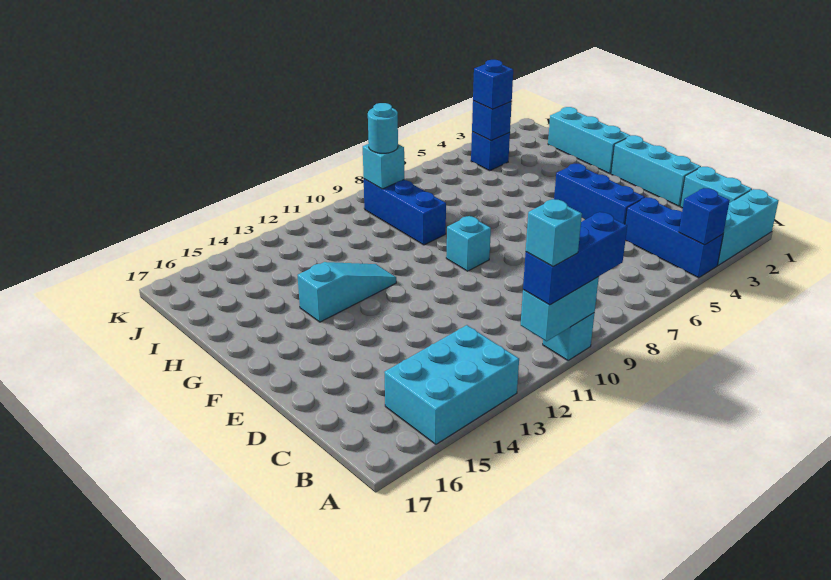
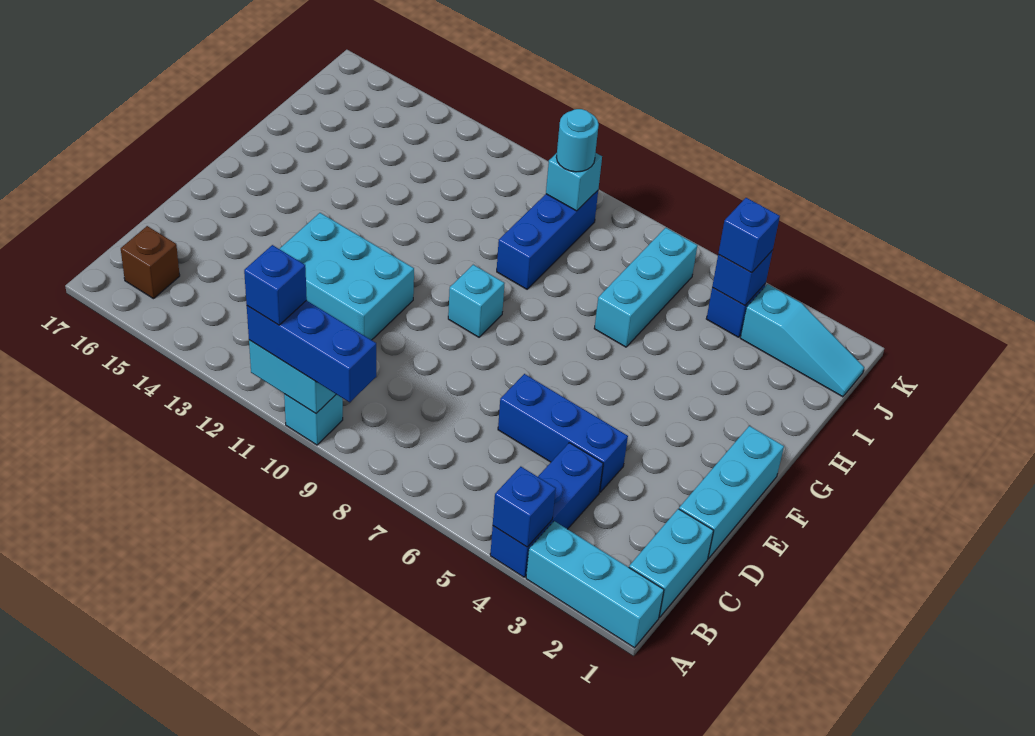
cyan 1x1 brick [526,199,582,267] -> blue 1x1 brick [244,245,307,325]
cyan 2x3 brick [384,325,519,444] -> cyan 2x3 brick moved to [280,213,414,340]
none -> brown 1x1 brick [121,226,180,299]
blue 1x3 brick [554,163,645,224] -> blue 1x3 brick turned to [498,374,628,492]
cyan 1x3 brick [548,107,630,174] -> cyan 1x3 brick moved to [594,228,697,347]
cyan 1x3 slope [297,262,396,322] -> cyan 1x3 slope moved to [740,284,864,397]

